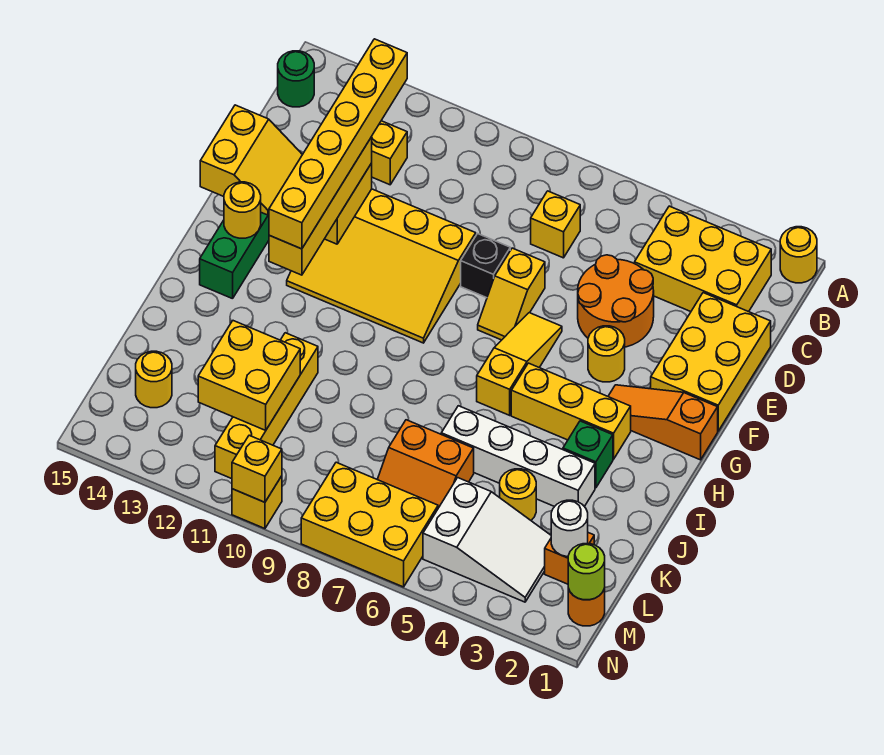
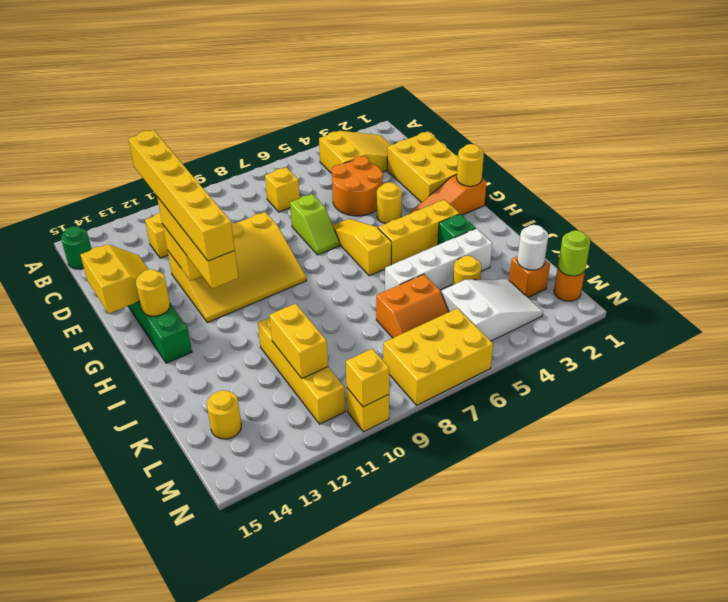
yellow 1x1 round brick [780,227,817,283] -> yellow 1x1 round brick moved to [457,144,484,186]
yellow 2x3 brick [635,206,771,312] -> yellow 2x3 slope [319,131,391,173]
yellow 1x2 slope [478,248,545,340] -> lime 1x2 slope [290,194,340,255]
black 1x1 brick [461,234,510,298] -> none
yellow 2x2 brick [198,321,300,430] -> yellow 1x2 brick [269,304,328,378]

